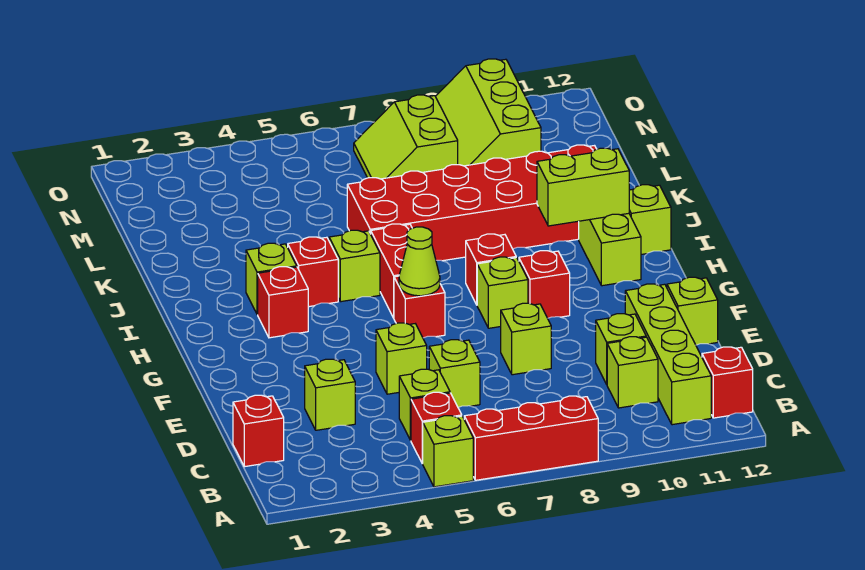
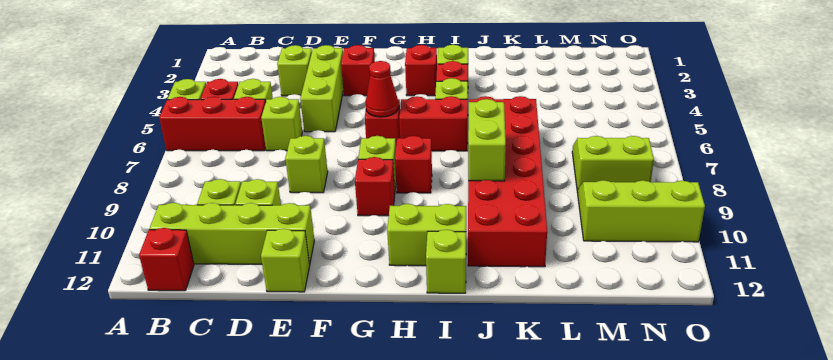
red 1x3 brick [464,396,598,480] -> red 1x3 brick turned to [159,97,266,151]
red 1x1 brick [233,395,284,467] -> red 1x1 brick moved to [341,45,375,96]
lime 1x1 brick [376,323,427,394] -> lime 1x3 brick [300,45,343,132]
lime 1x1 cone [399,227,440,296] -> red 1x1 cone [366,61,399,117]
lime 1x2 brick [537,148,629,226] -> lime 1x2 brick moved to [468,99,506,181]

